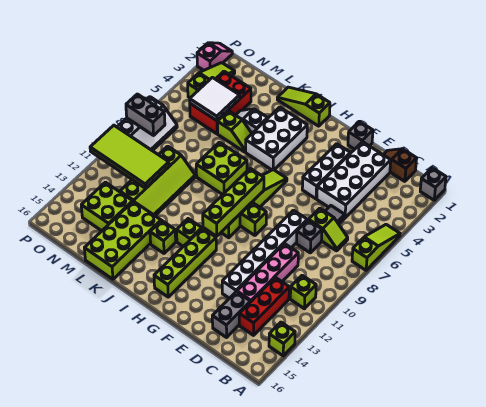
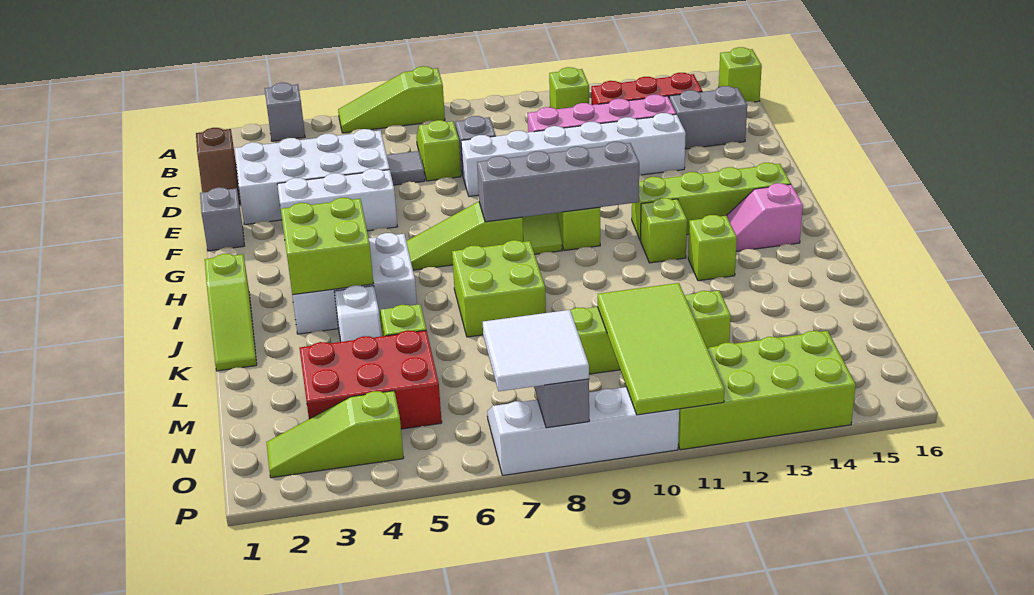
grey 1x1 brick [420,168,446,200] -> grey 1x1 brick moved to [265,83,305,141]
lime 1x1 brick [269,322,295,356] -> lime 1x1 brick moved to [719,47,762,102]
lime 1x4 brick [203,168,264,236] -> grey 1x4 brick [477,142,639,222]
lime 2x4 brick [84,201,161,279] -> lime 2x4 brick moved to [678,331,856,450]
white 2x2 tile [190,77,240,121] -> white 2x2 tile moved to [483,310,589,391]
lime 2x2 brick [81,182,133,231] -> lime 2x2 brick moved to [281,198,374,295]
pink 1x2 slope [197,43,232,70] -> pink 1x2 slope moved to [726,183,803,251]

